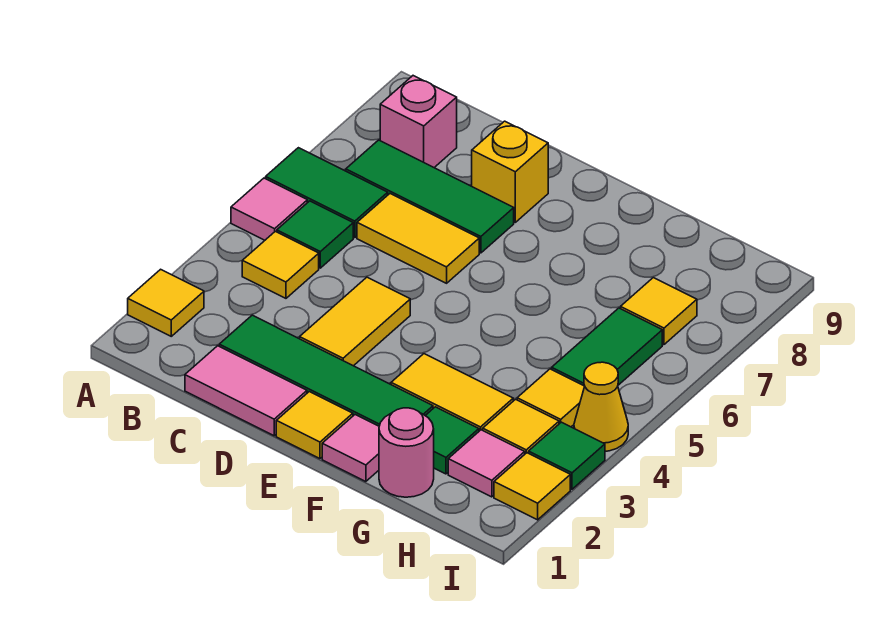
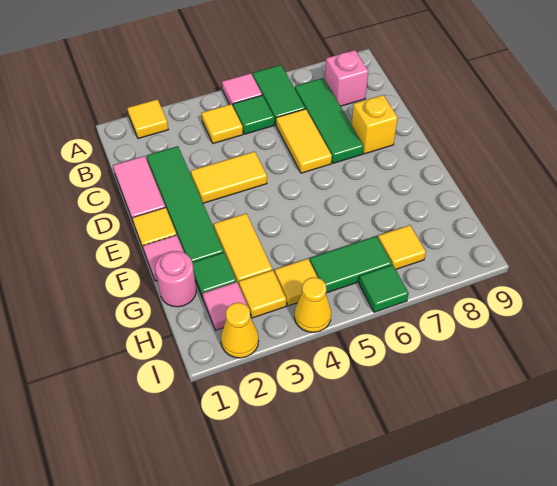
yellow 1x1 tile [494,453,570,520] -> yellow 1x1 cone [221,303,259,358]
green 1x1 tile [529,422,605,489] -> green 1x1 tile moved to [359,265,409,312]

